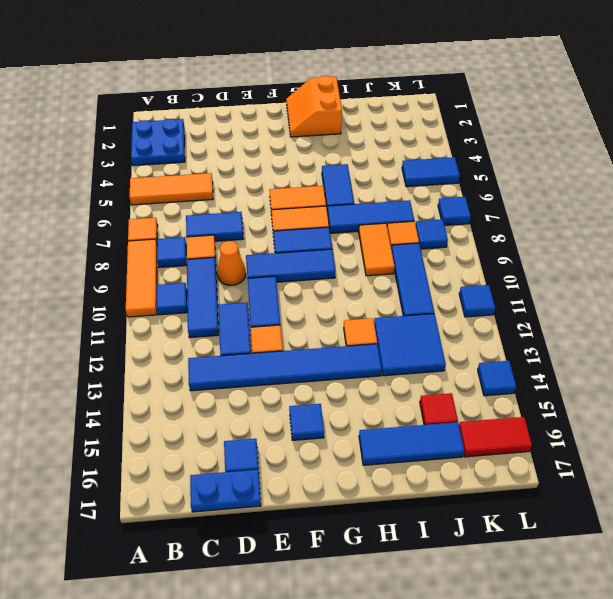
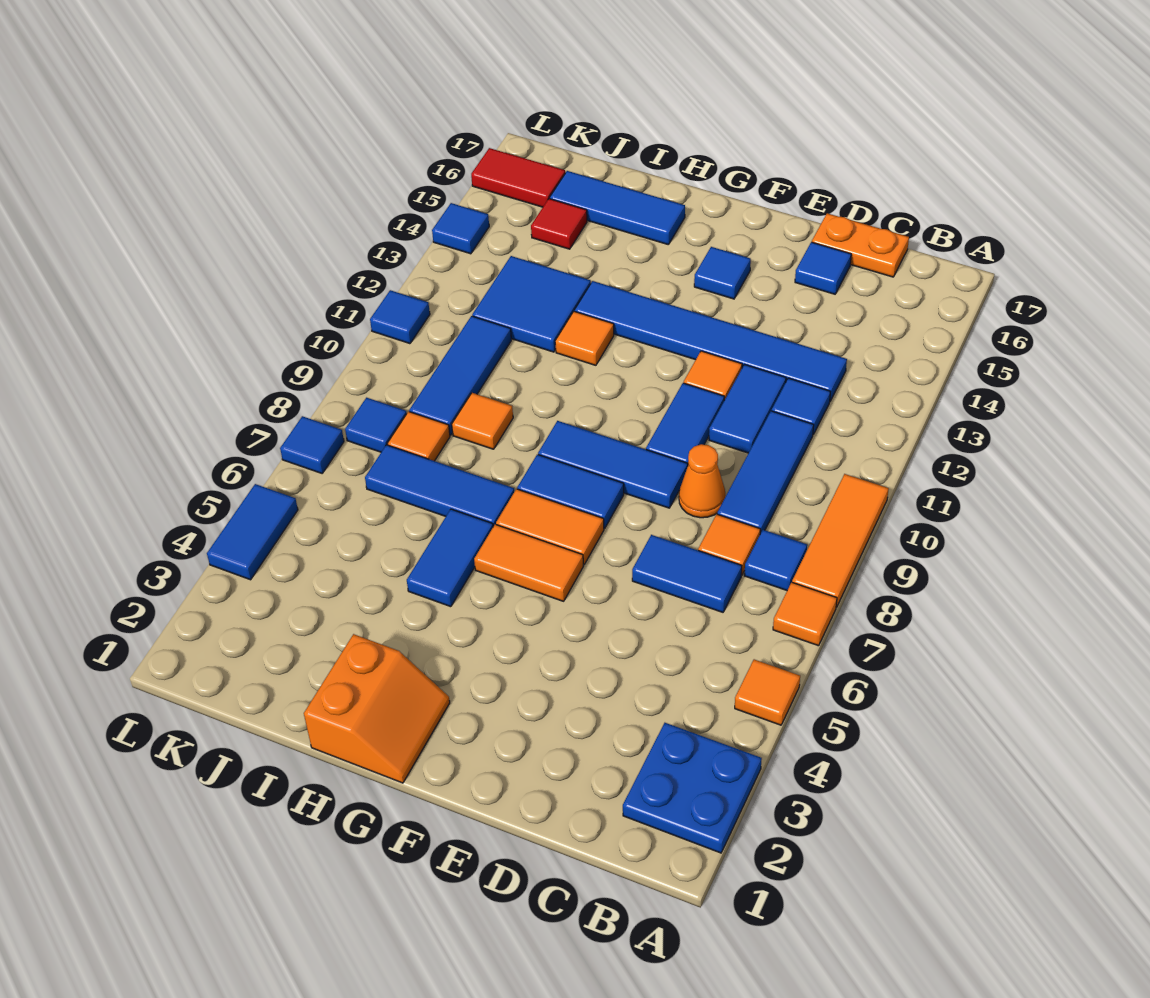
orange 1x3 tile [130,173,213,205] -> orange 1x1 tile [735,659,800,725]
blue 1x1 tile [157,283,187,315] -> blue 1x1 tile moved to [772,378,830,434]
blue 1x2 plate [190,470,261,512] -> orange 1x2 plate [812,213,909,277]
orange 1x2 tile [359,223,395,276] -> orange 1x1 tile [452,393,513,449]
blue 1x2 tile [402,157,460,187] -> blue 1x2 tile turned to [207,484,298,580]

